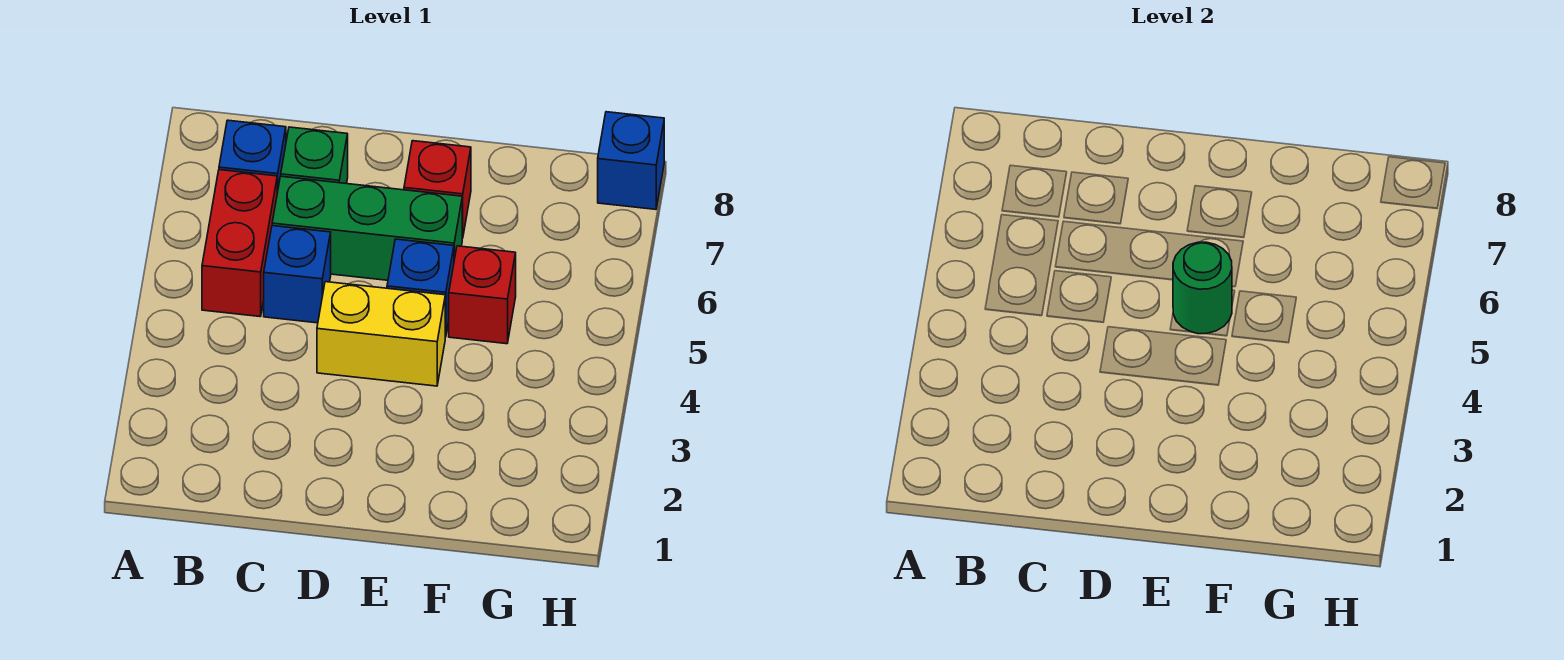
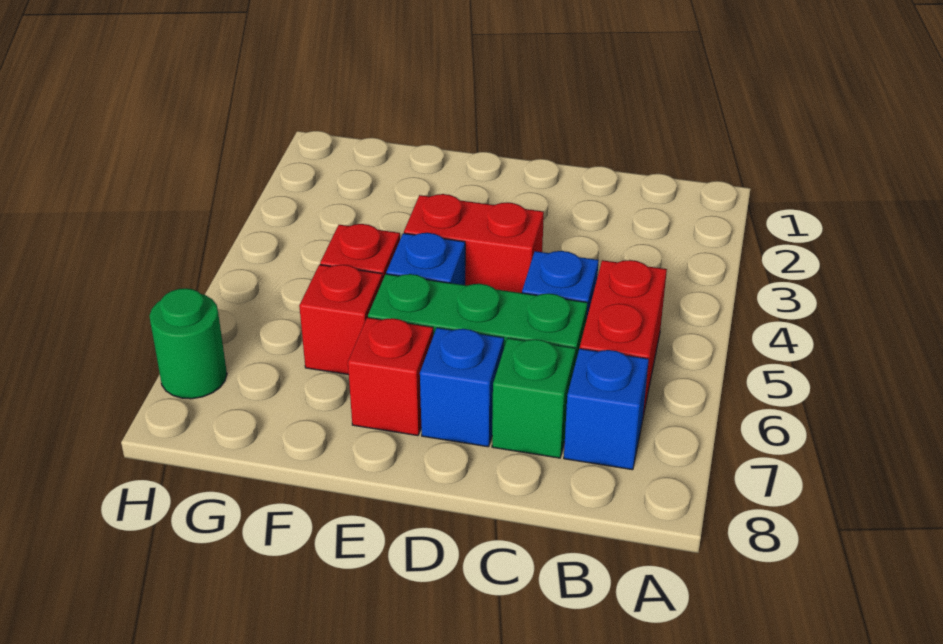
yellow 1x2 brick [317,282,445,386] -> red 1x2 brick [404,194,544,293]
green 1x1 round brick [1173,242,1232,334] -> green 1x1 round brick moved to [149,288,227,399]
none -> red 1x1 brick [299,265,383,375]
blue 1x1 brick [598,112,664,209] -> blue 1x1 brick moved to [420,328,504,447]

